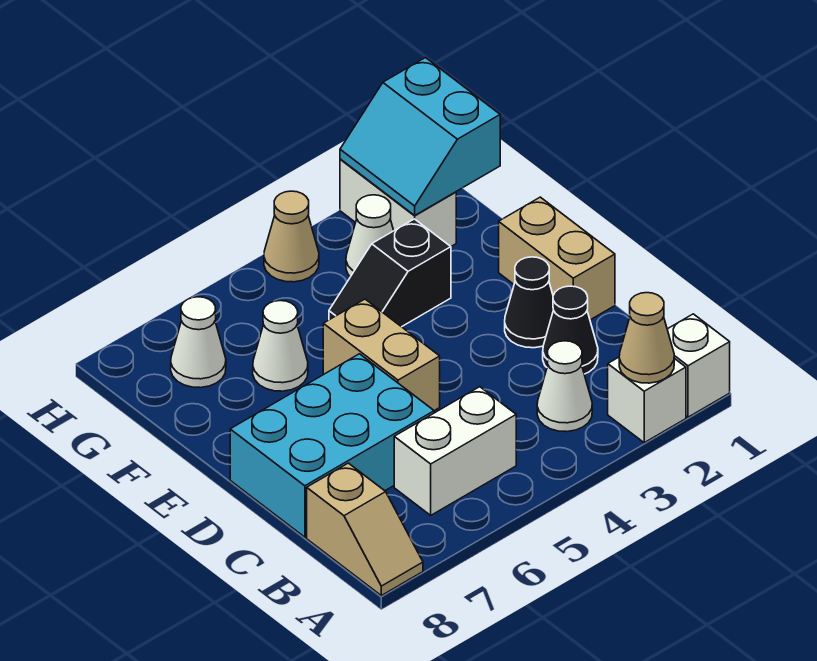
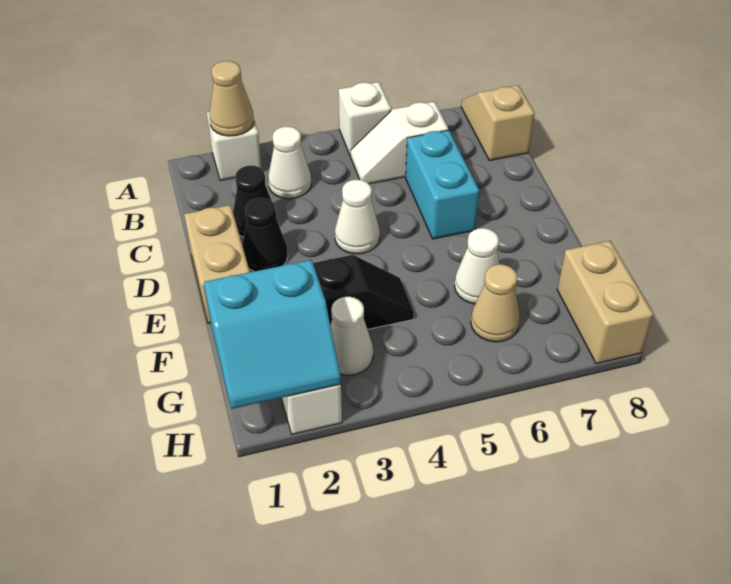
white 1x1 brick [667,314,730,417] -> white 1x1 brick moved to [339,82,391,156]
white 1x2 brick [394,387,516,515] -> white 1x2 slope [351,102,448,184]
cyan 2x3 brick [230,354,434,537] -> cyan 1x2 brick [406,130,479,239]
tan 1x2 brick [323,299,440,411] -> tan 1x2 brick moved to [557,241,653,364]
cyan 2x2 slope [340,58,500,216] -> cyan 2x2 slope turned to [204,260,341,409]
white 1x1 cone [171,297,226,388] -> white 1x1 cone moved to [335,180,380,254]
tan 1x1 cone [264,191,319,282] -> tan 1x1 cone moved to [471,264,520,342]

